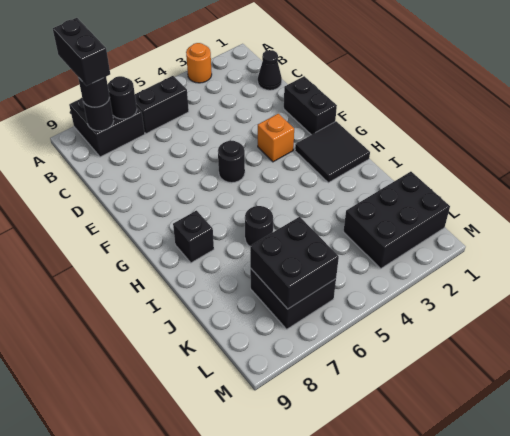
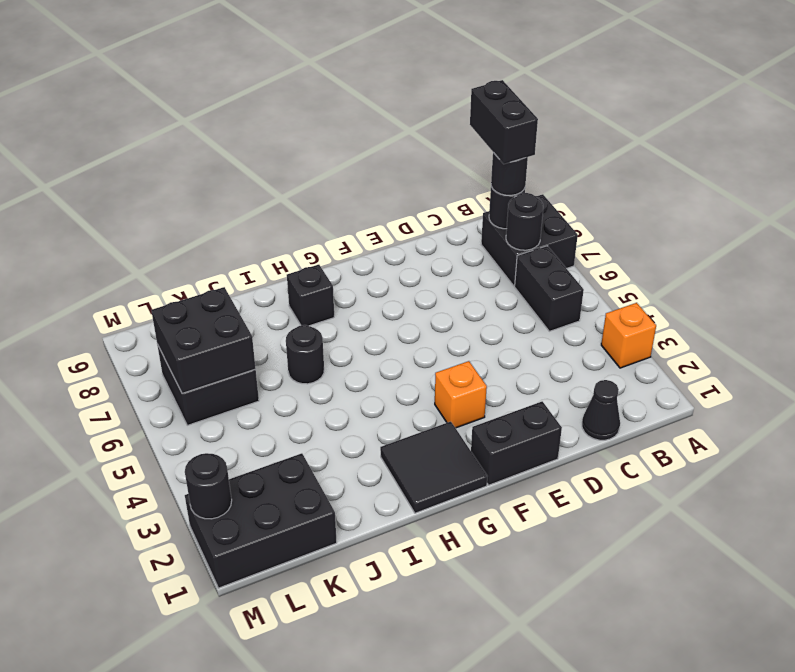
orange 1x1 round brick [186,43,212,83] -> orange 1x1 brick [601,303,656,368]
black 1x2 brick [53,18,110,86] -> black 1x2 brick turned to [470,80,538,164]
black 1x1 round brick [218,140,245,183] -> black 1x1 round brick moved to [185,453,232,519]
black 2x3 brick [343,172,450,268] -> black 2x3 brick turned to [185,453,337,588]

